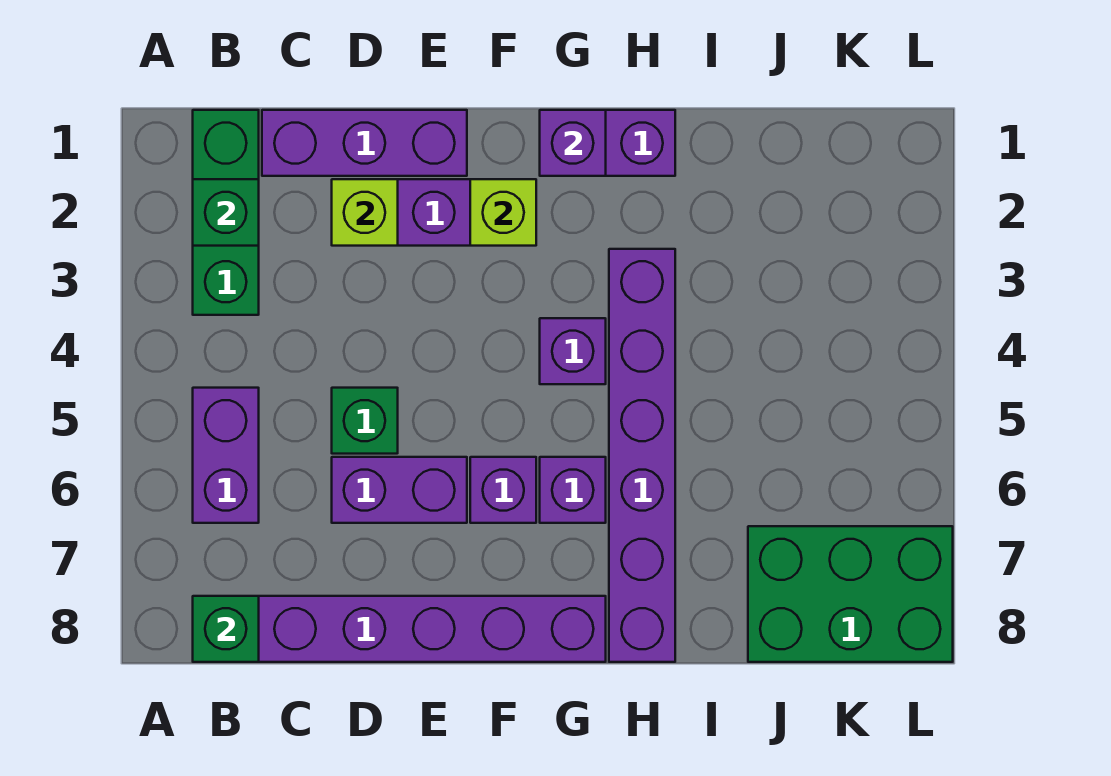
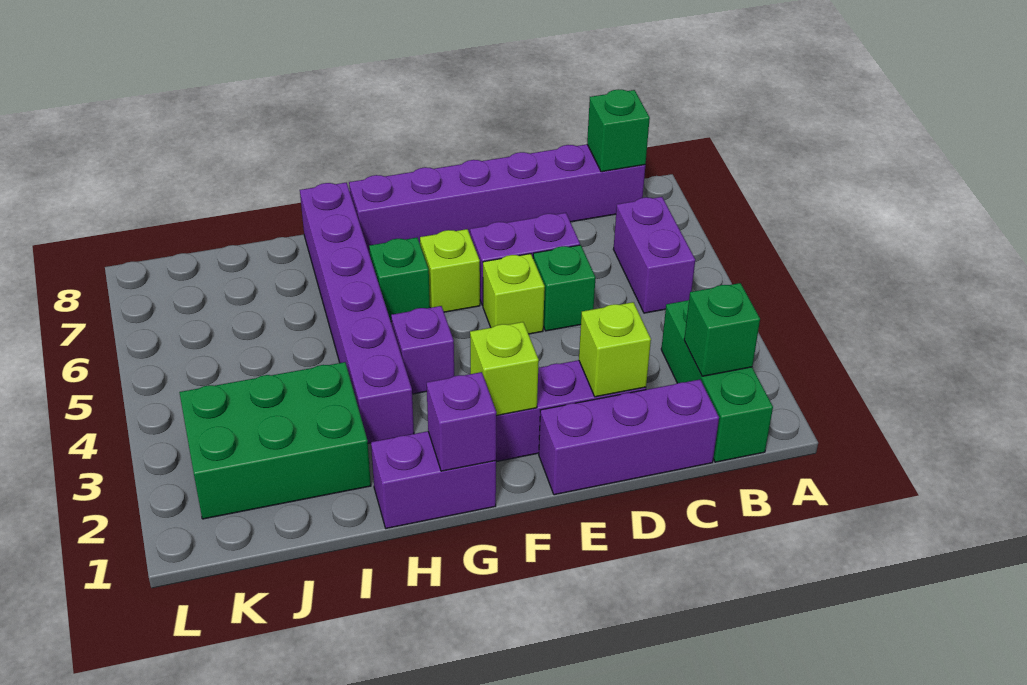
none -> lime 1x1 brick [483,254,545,334]
purple 1x1 brick [470,457,536,523] -> lime 1x1 brick [420,229,480,312]
purple 1x1 brick [540,457,606,523] -> green 1x1 brick [369,238,430,322]
green 2x3 brick [748,526,953,662] -> green 2x3 brick moved to [179,362,371,519]

